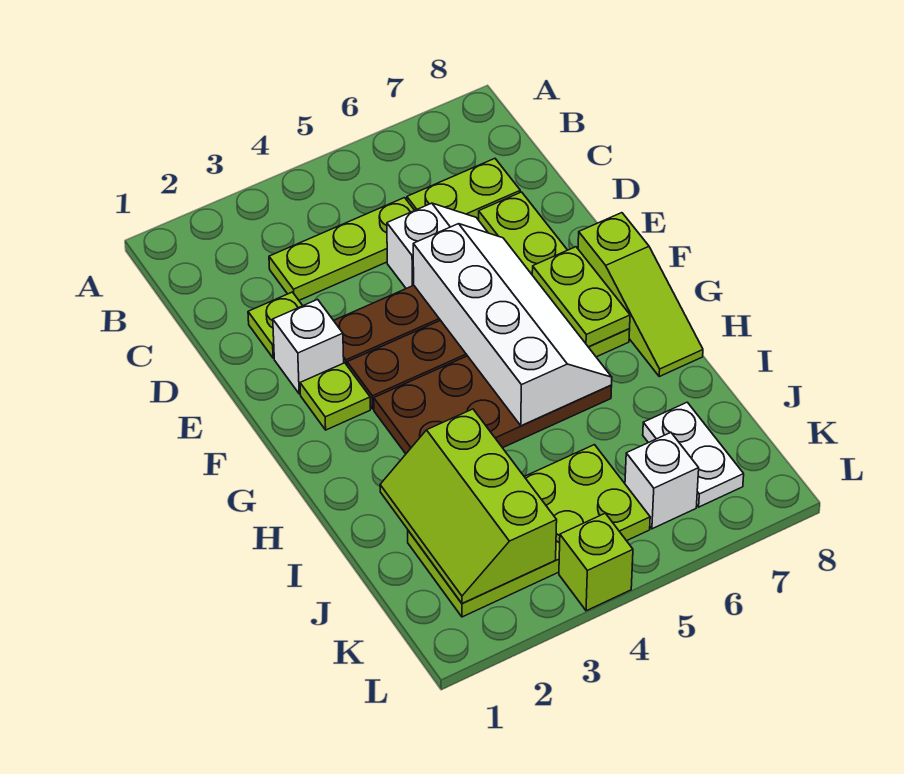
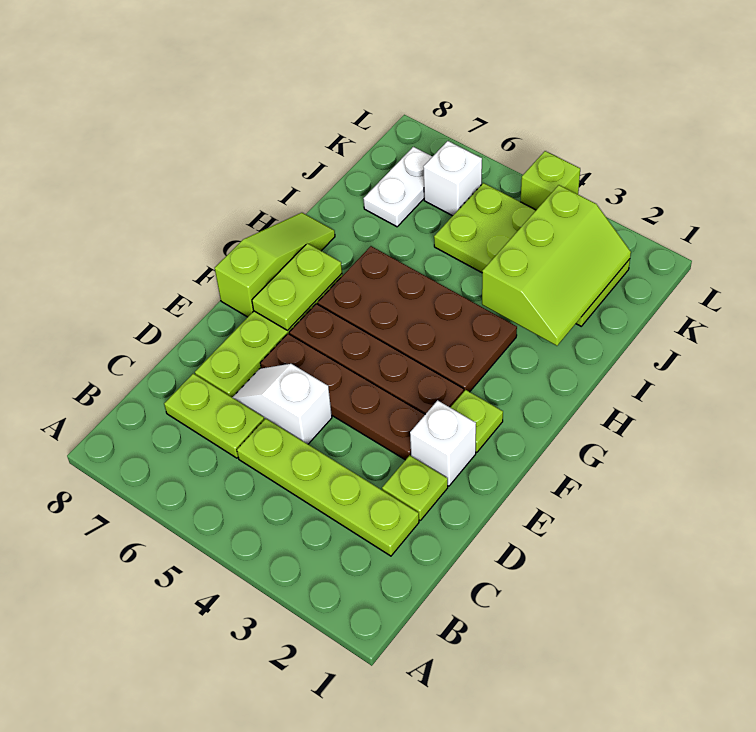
lime 1x3 plate [269,198,415,300] -> lime 1x4 plate [237,418,419,556]
white 2x4 slope [413,224,612,426] -> none

